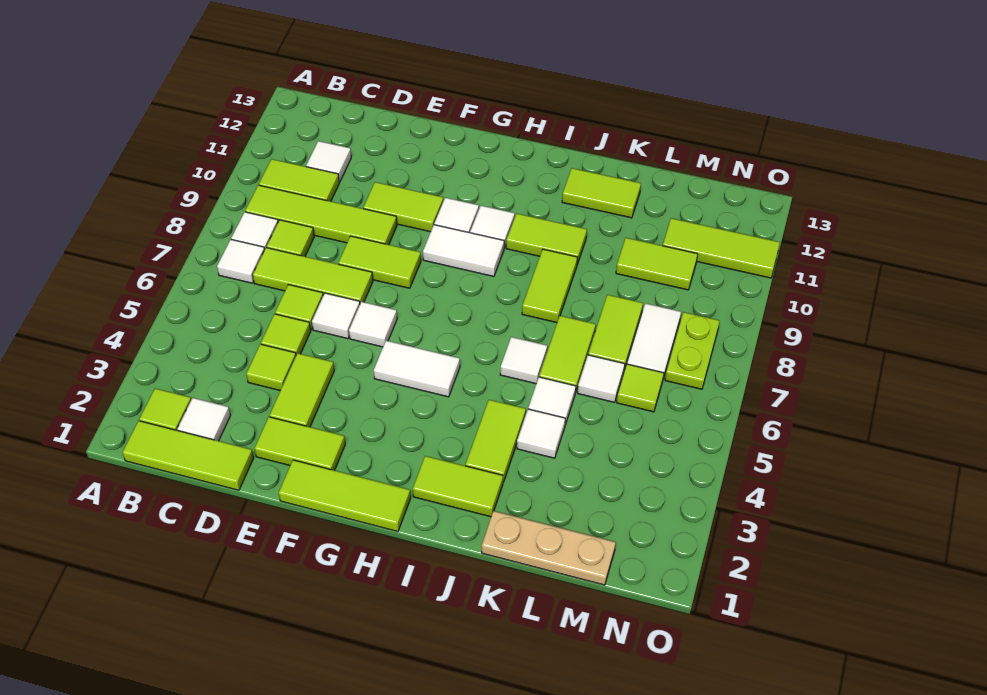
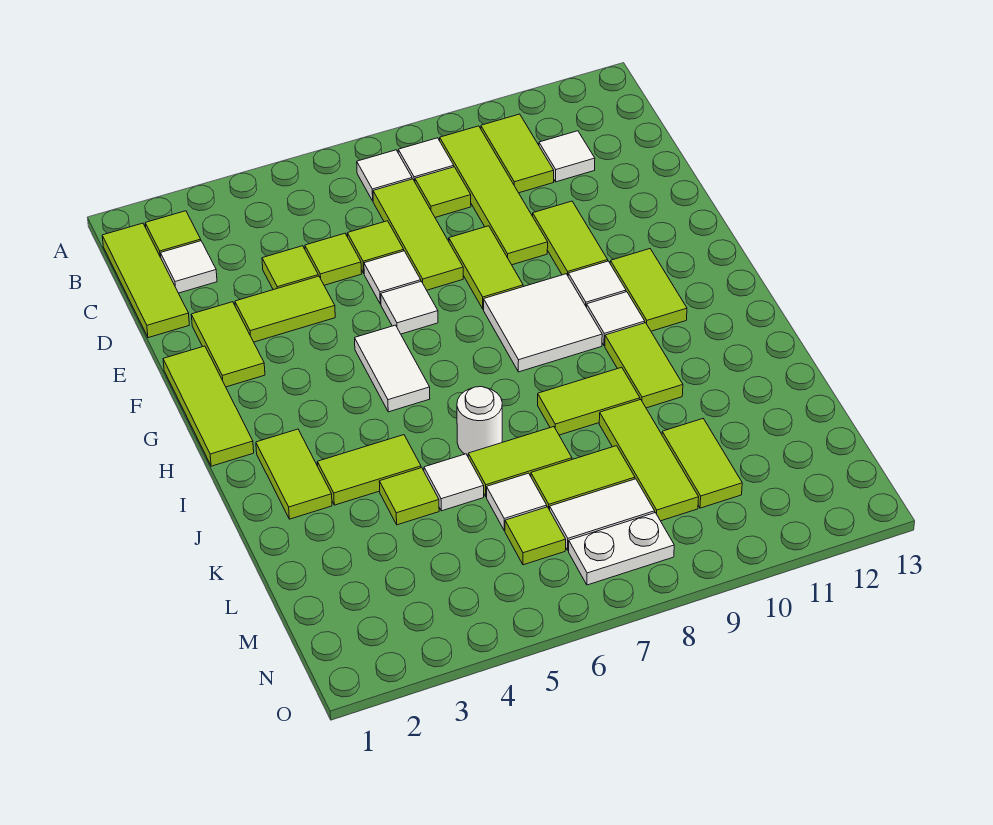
white 1x2 tile [423,225,504,277] -> white 2x2 tile [484,274,602,372]
white 1x1 tile [500,337,547,384] -> white 1x1 round brick [457,387,502,456]
lime 1x2 tile [562,168,641,218] -> lime 1x2 tile moved to [610,249,687,331]
tan 1x3 plate [482,511,616,585] -> none
white 1x1 tile [517,409,565,458] -> lime 1x1 tile [379,468,439,525]
lime 1x3 tile [663,218,780,278] -> lime 1x3 tile moved to [599,400,699,521]
lime 1x2 plate [665,312,719,389] -> white 1x2 plate [569,513,674,585]

